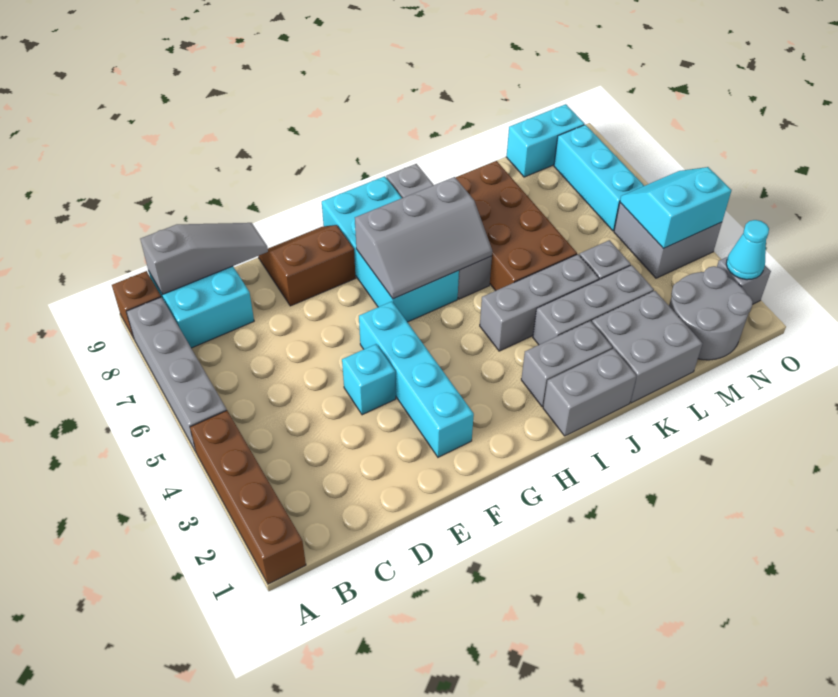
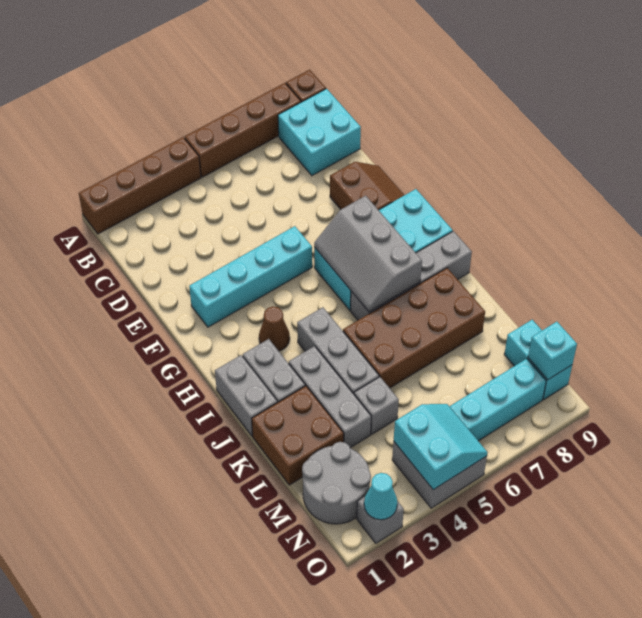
grey 1x4 brick [126,297,227,451] -> brown 1x4 brick [185,83,301,177]
grey 1x3 slope [140,223,268,294] -> none
cyan 1x1 brick [342,344,396,415] -> cyan 1x1 brick moved to [528,322,577,380]
none -> brown 1x1 cone [259,306,290,351]
grey 2x2 brick [592,291,702,403] -> brown 2x2 brick [252,386,344,485]

